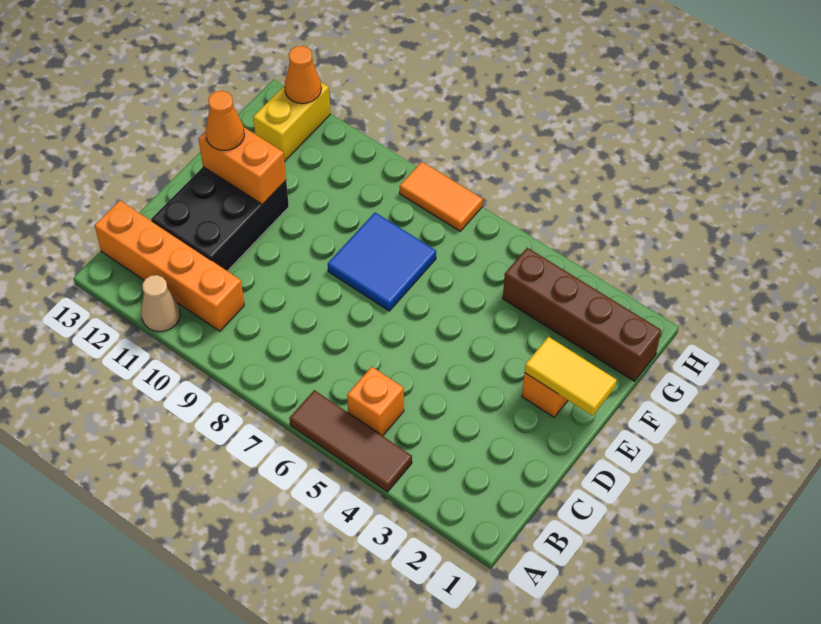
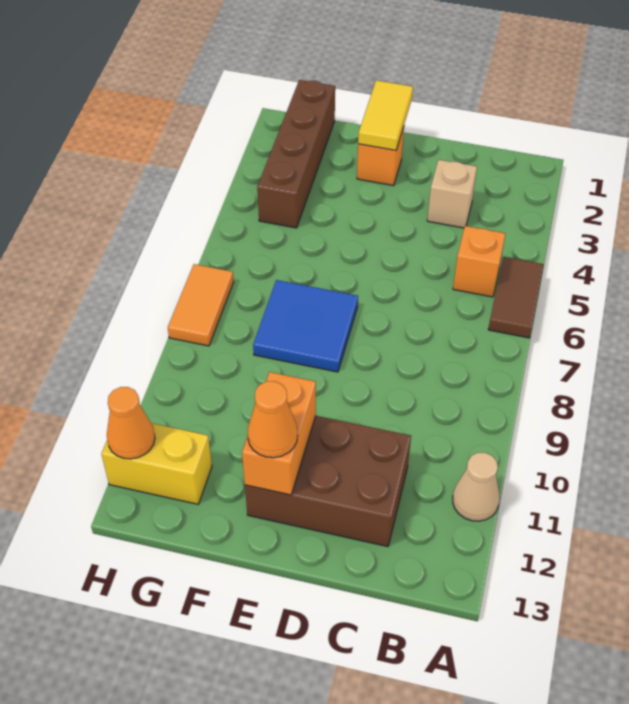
brown 1x3 tile [289,390,412,492] -> brown 1x2 tile [488,257,544,338]
orange 1x4 brick [95,200,244,331] -> none
none -> tan 1x1 brick [427,160,477,228]
black 2x3 brick [151,167,289,271] -> brown 2x3 brick [245,416,411,547]

